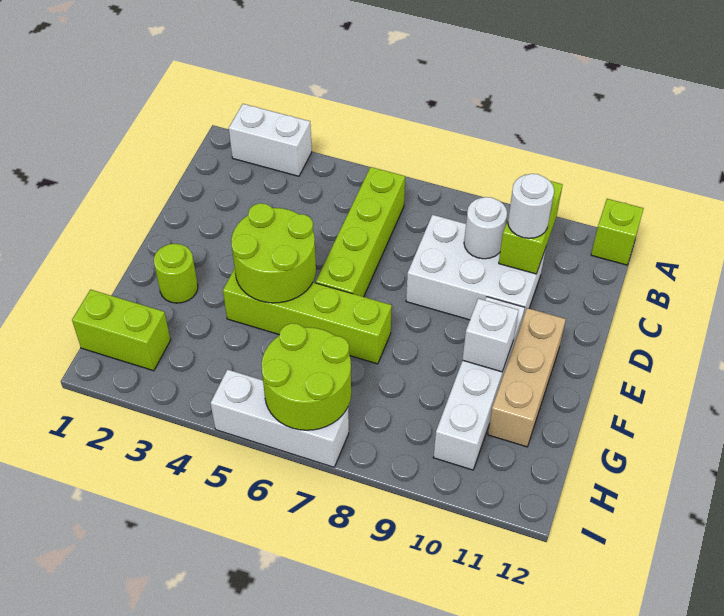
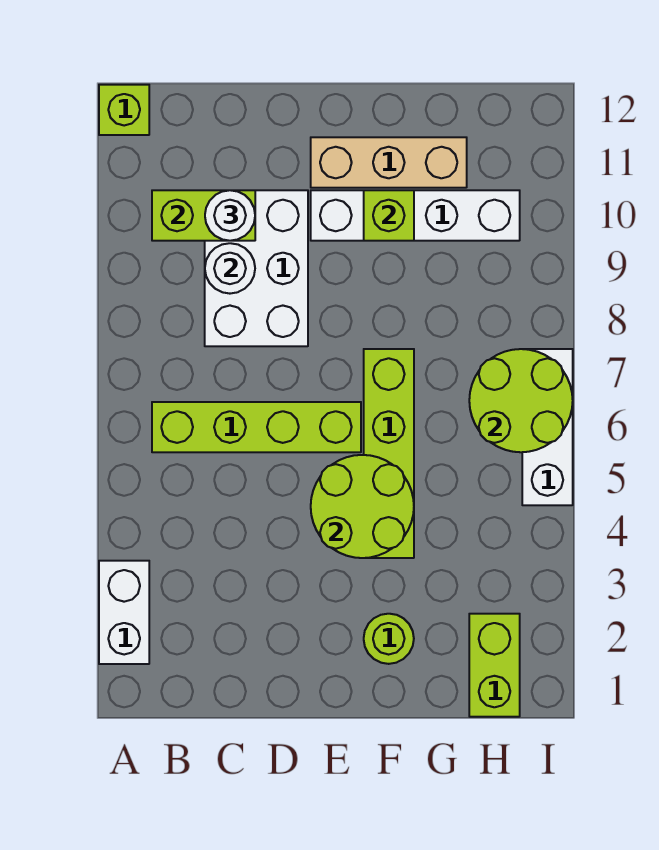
white 1x1 brick [463,298,519,372] -> lime 1x1 brick [364,190,414,241]

